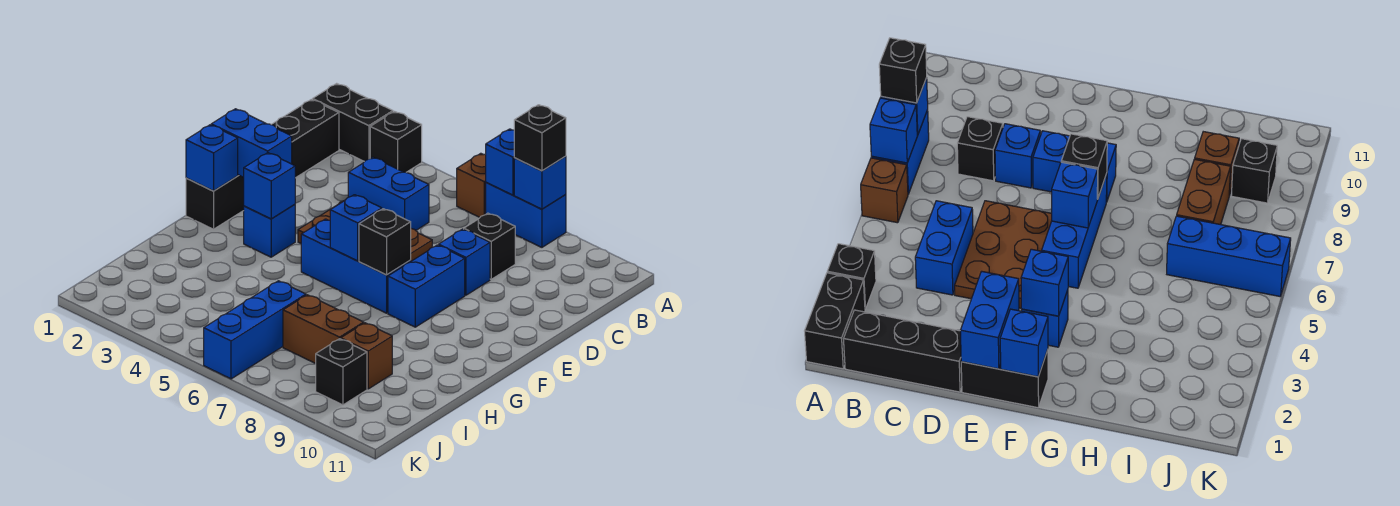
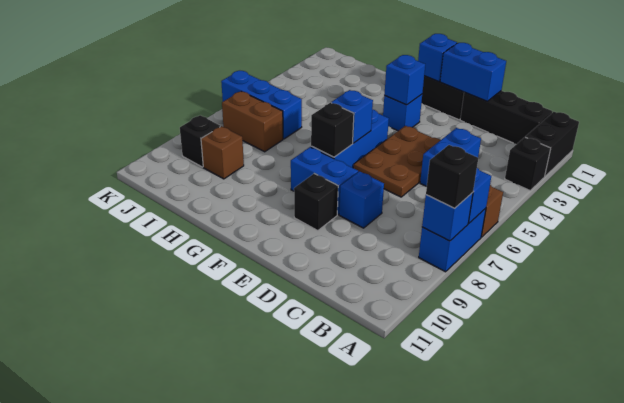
black 1x1 brick [464,213,515,279] -> black 1x1 brick moved to [294,174,338,231]
blue 1x2 brick [211,109,292,177] -> blue 1x2 brick turned to [440,43,506,101]
brown 1x2 brick [283,295,364,364] -> brown 1x2 brick turned to [222,92,283,152]

